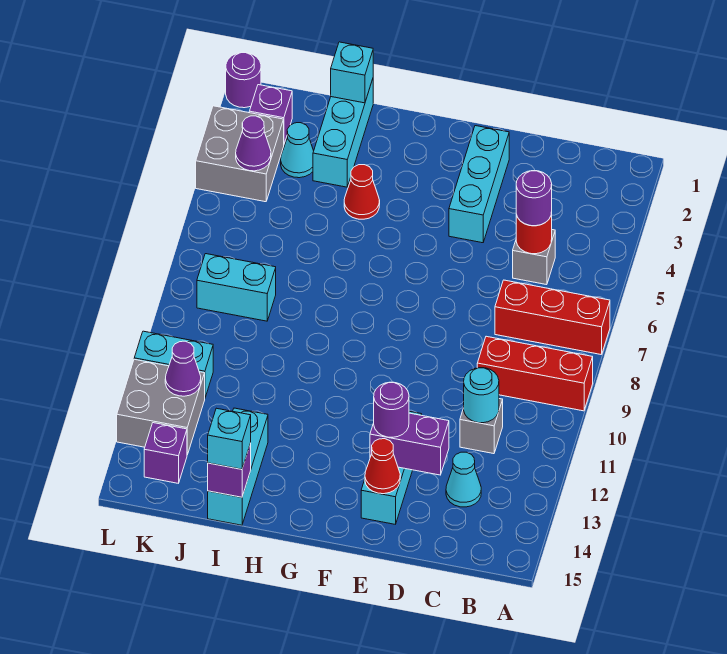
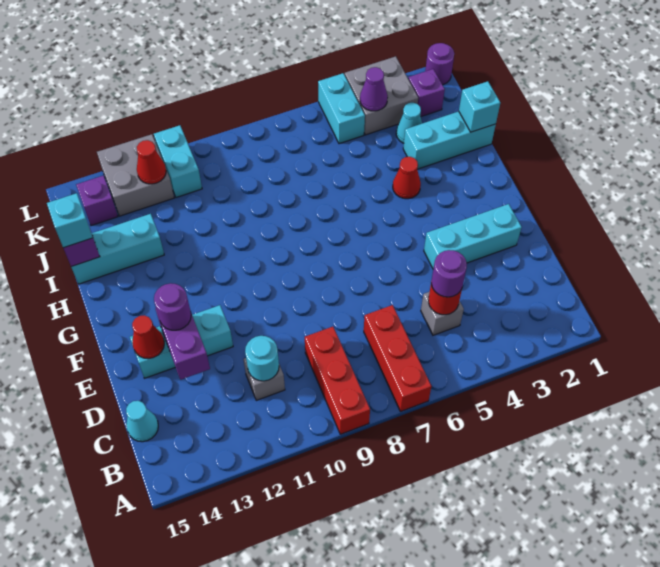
cyan 1x1 cone [446,452,481,507] -> cyan 1x1 cone moved to [126,401,158,442]
cyan 1x2 brick [197,254,276,321] -> cyan 1x2 brick moved to [318,73,365,144]
purple 1x1 cone [165,341,201,396] -> red 1x1 cone [137,140,166,184]

